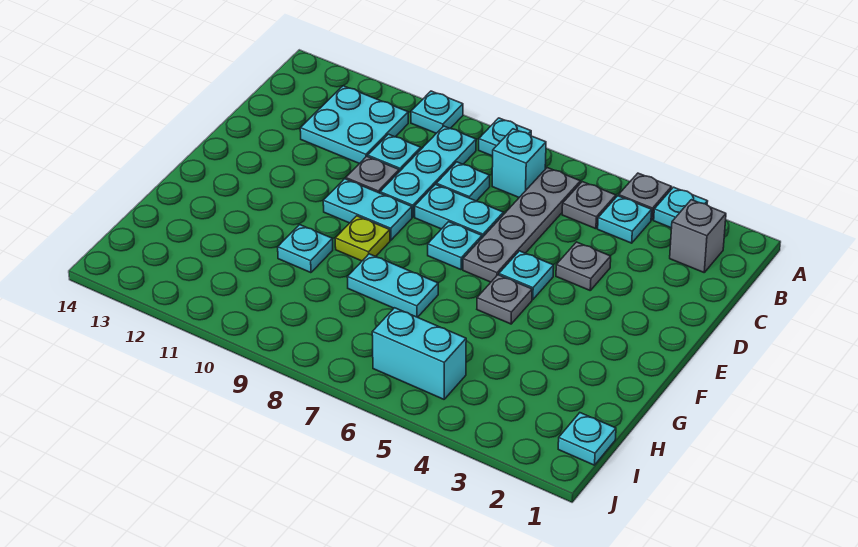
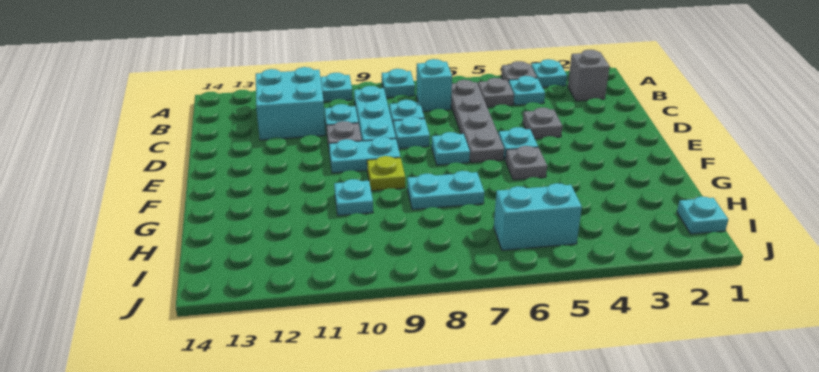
cyan 2x2 plate [300,86,408,164] -> cyan 2x2 brick [256,67,325,140]
cyan 1x2 plate [415,184,504,238] -> cyan 1x1 plate [393,117,430,149]

